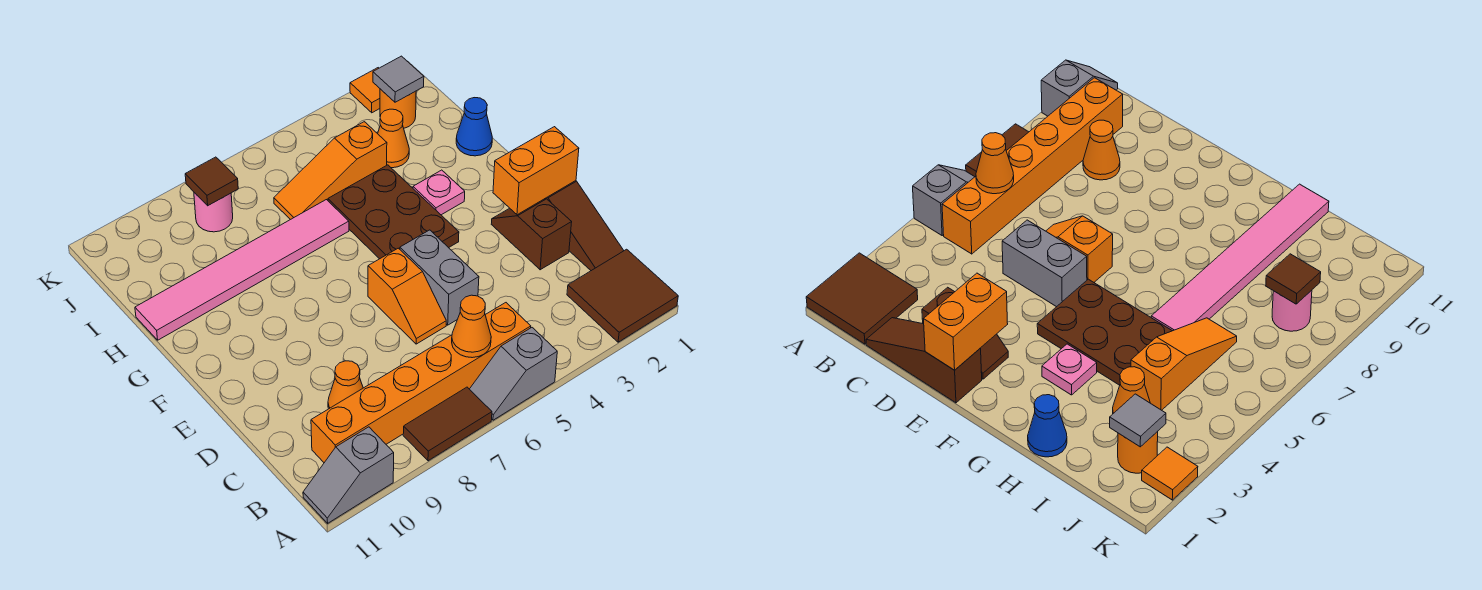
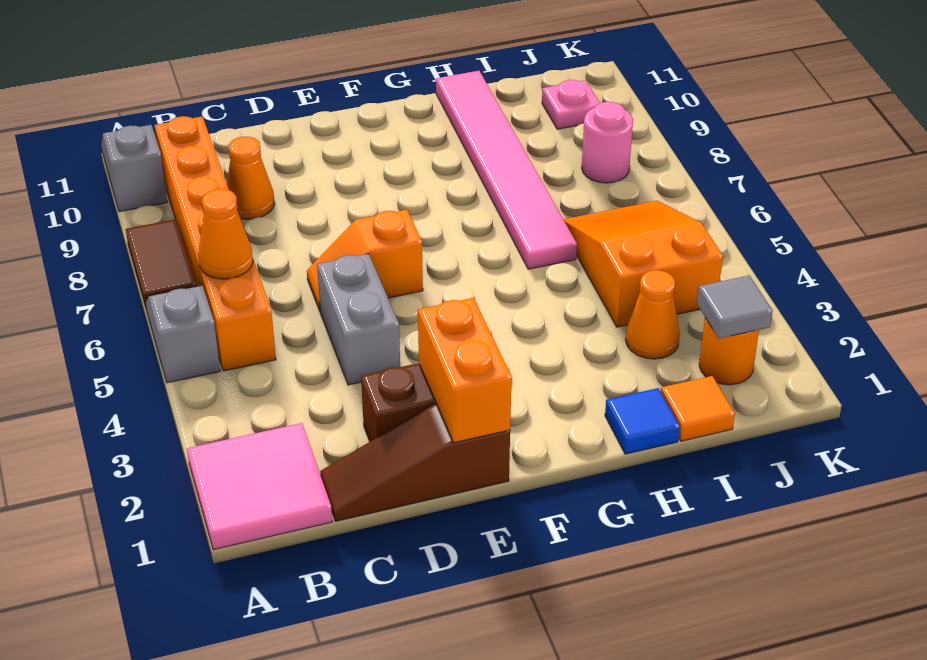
brown 2x2 tile [567,249,678,342] -> pink 2x2 tile [187,423,332,550]
grey 1x2 brick [400,230,479,325] -> grey 1x2 brick turned to [317,254,400,385]
brown 2x3 plate [328,165,459,259] -> none
pink 1x1 plate [413,170,465,215] -> pink 1x1 plate moved to [542,80,600,129]
blue 1x1 cone [456,98,492,156] -> blue 1x1 tile [605,388,680,454]
orange 1x3 slope [274,122,387,220] -> orange 2x3 slope [563,201,723,327]
brown 1x1 tile [185,157,238,206] -> none
orange 1x1 tile [350,68,380,113] -> orange 1x1 tile moved to [661,376,735,441]

